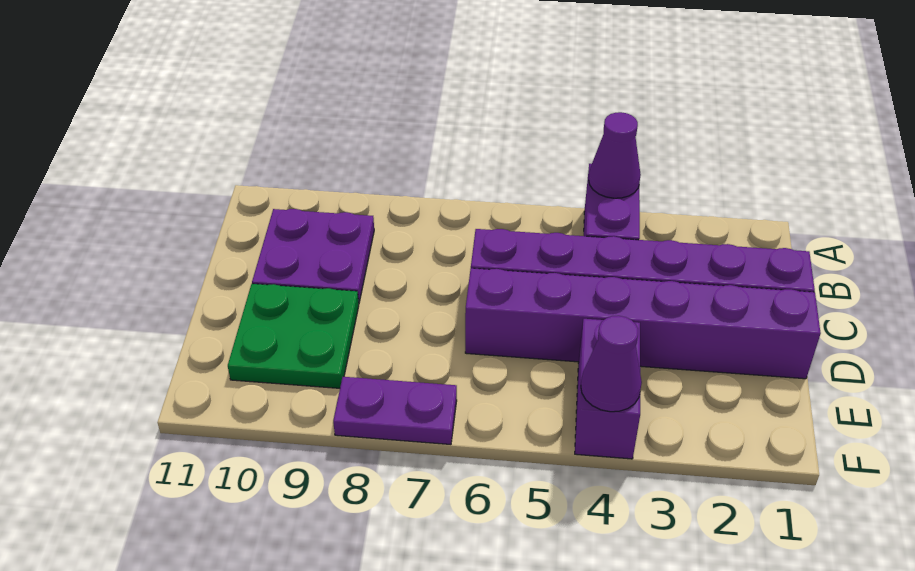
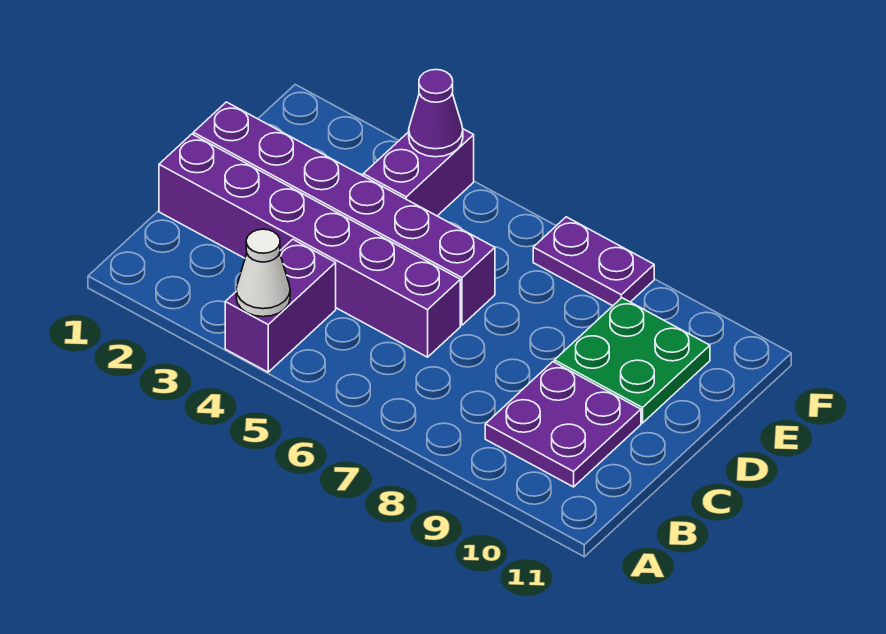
purple 1x1 cone [589,112,641,198] -> white 1x1 cone [236,229,290,317]

